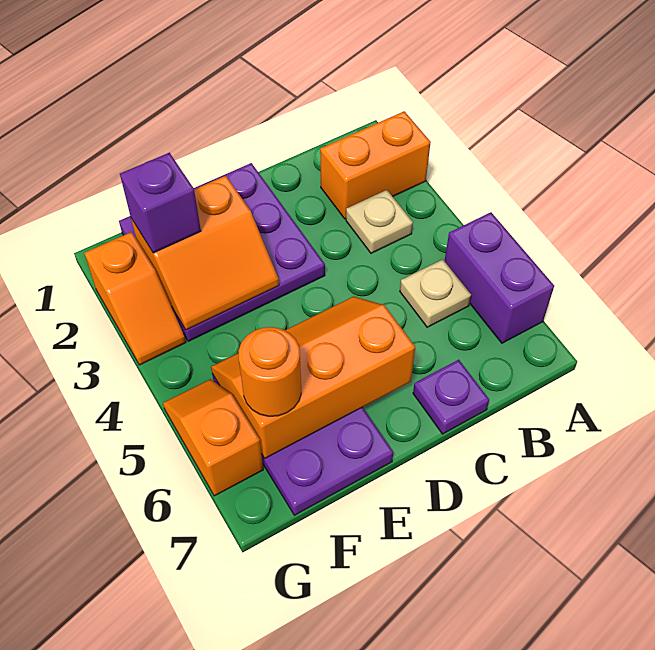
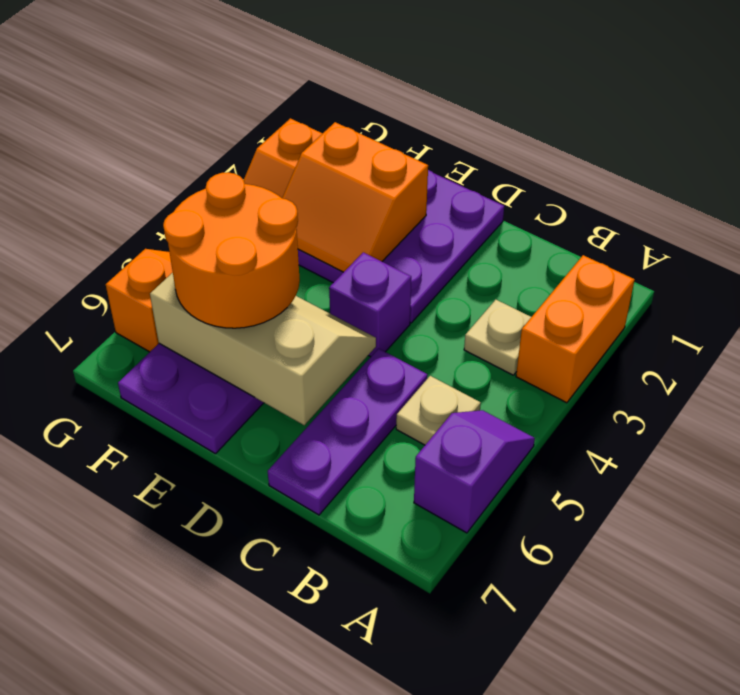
orange 1x2 brick [320,111,431,219] -> orange 1x2 brick turned to [516,255,635,403]
purple 1x2 brick [445,212,554,343] -> purple 1x2 slope [414,410,535,533]
purple 1x1 plate [413,360,489,434] -> purple 1x3 plate [268,349,428,515]
orange 2x3 slope [211,296,415,458] -> tan 2x3 slope [150,273,376,425]
purple 1x1 brick [120,153,201,253] -> purple 1x1 brick moved to [329,252,411,357]
orange 1x1 round brick [238,327,301,416] -> orange 2x2 round brick [163,172,300,328]

